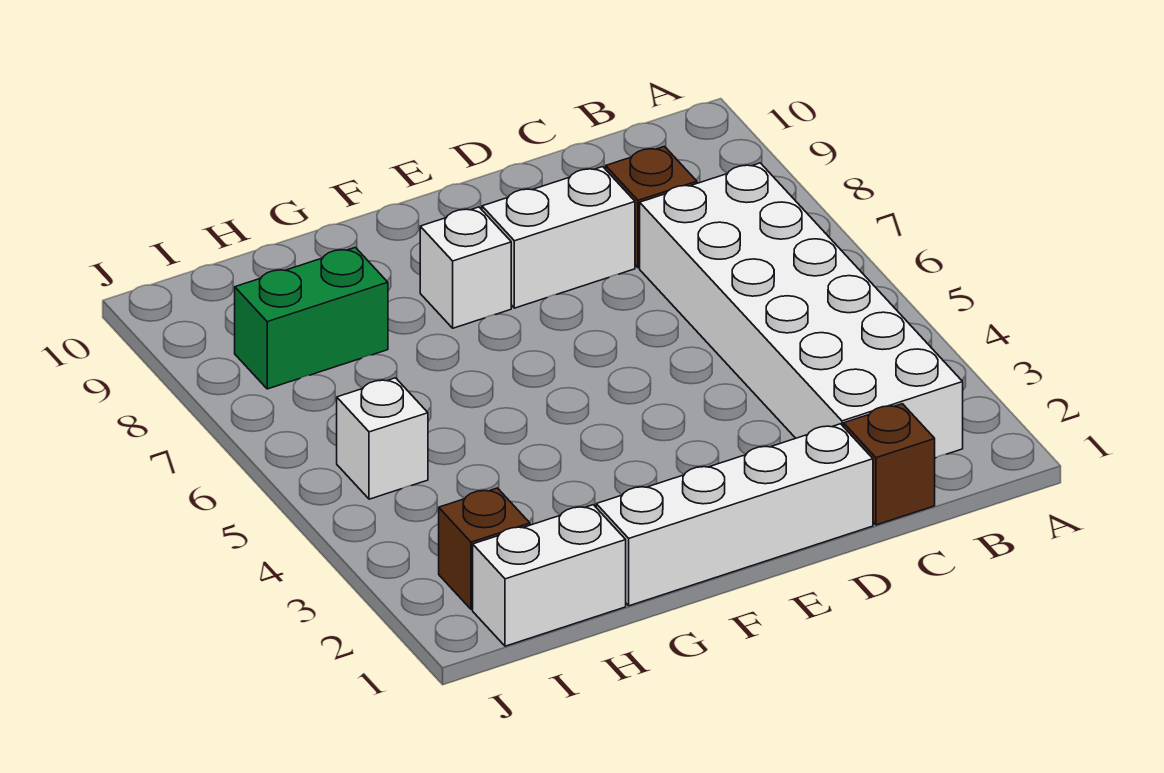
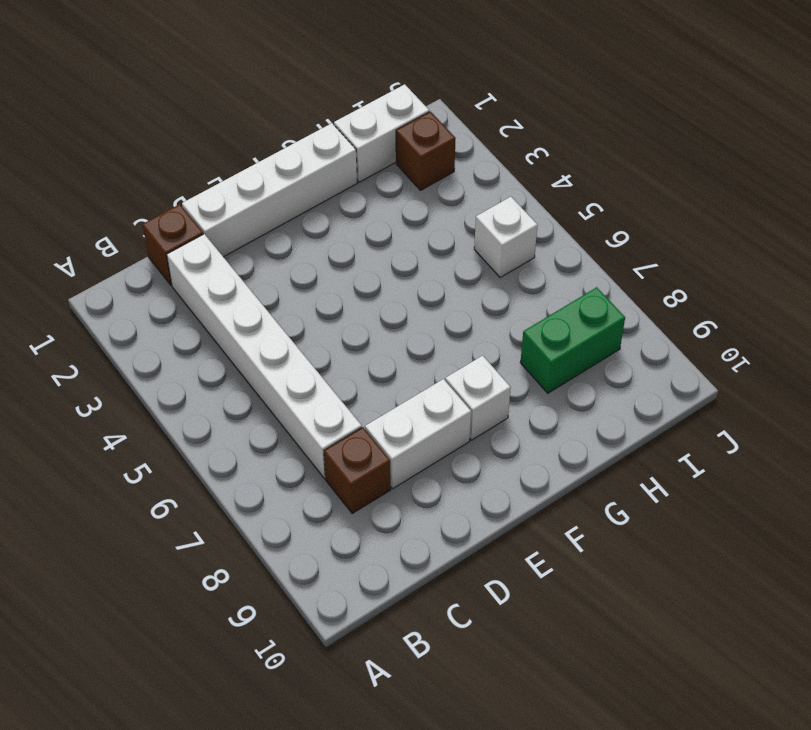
white 2x6 brick [640,163,963,458] -> white 1x6 brick [167,234,362,479]

